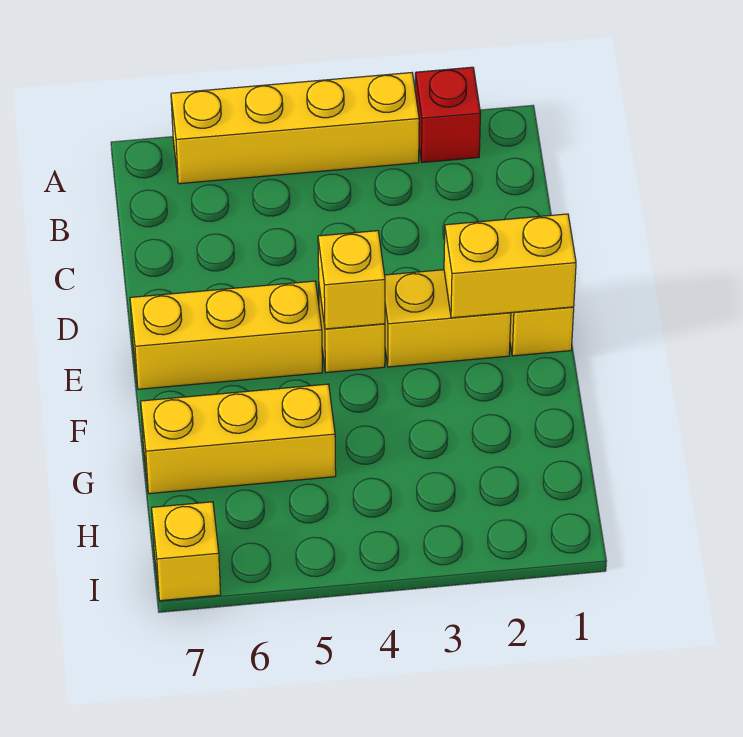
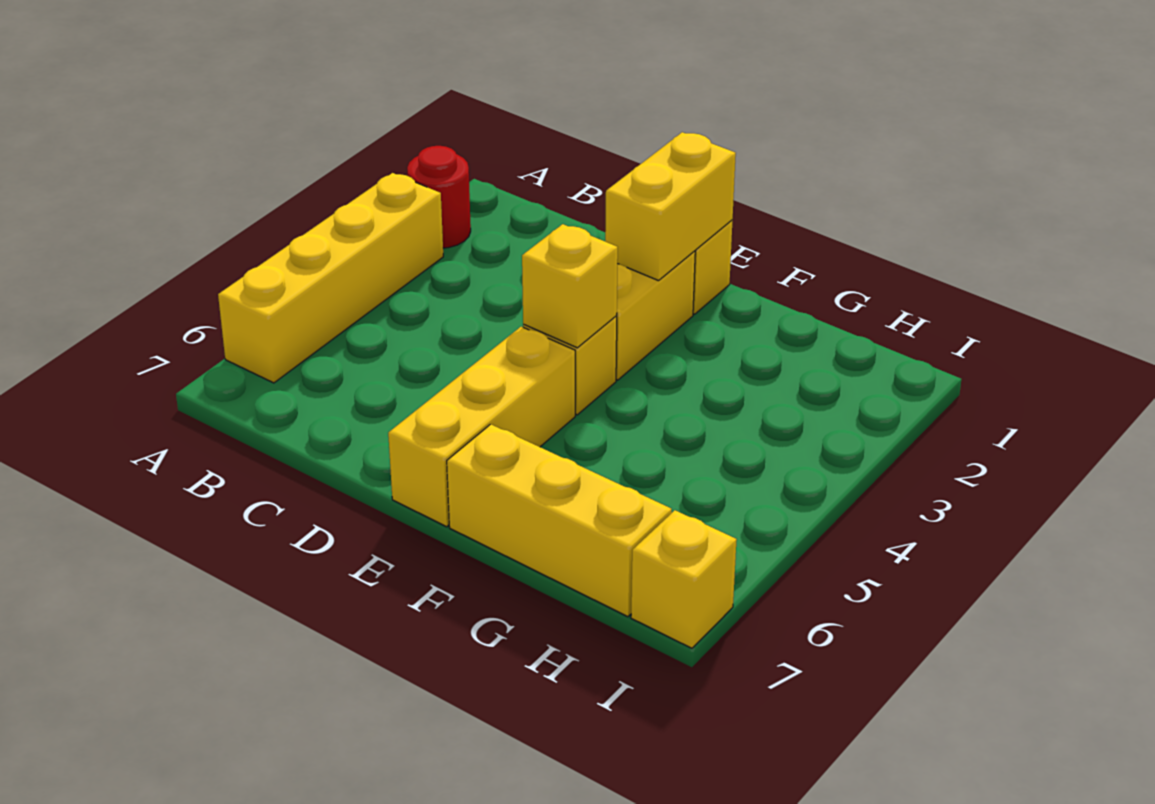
red 1x1 brick [415,67,480,162] -> red 1x1 round brick [407,146,471,248]
yellow 1x3 brick [141,384,336,494] -> yellow 1x3 brick turned to [447,424,672,617]

